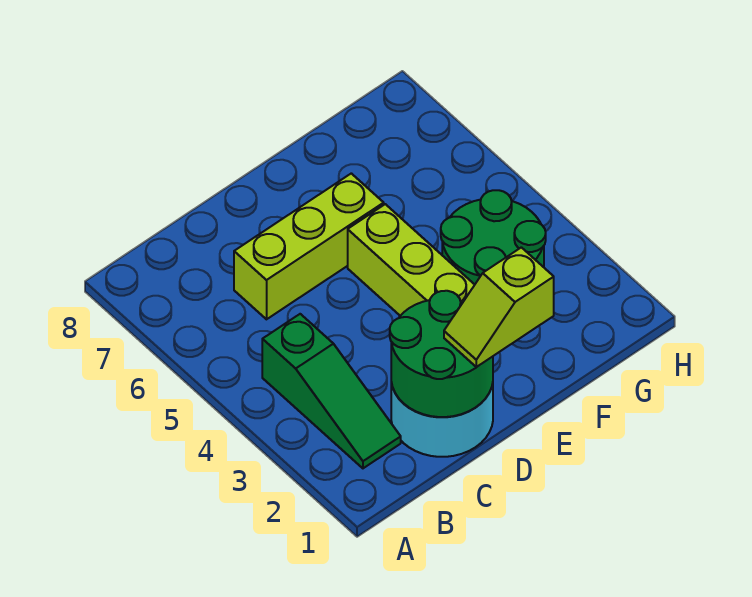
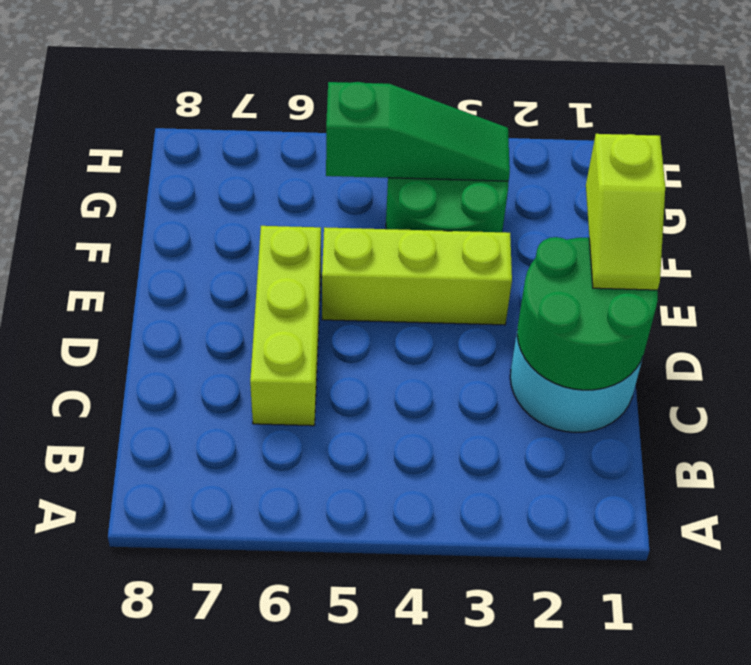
green 1x3 slope [262,314,401,468] -> green 1x3 slope moved to [326,82,510,181]

